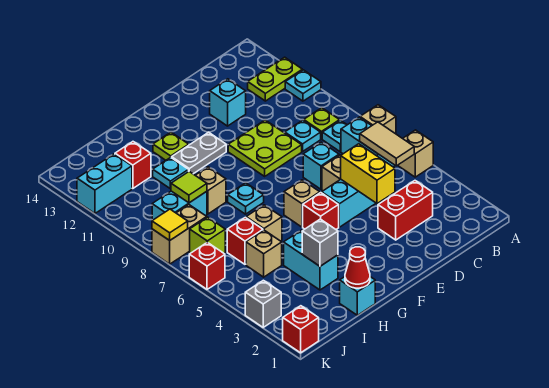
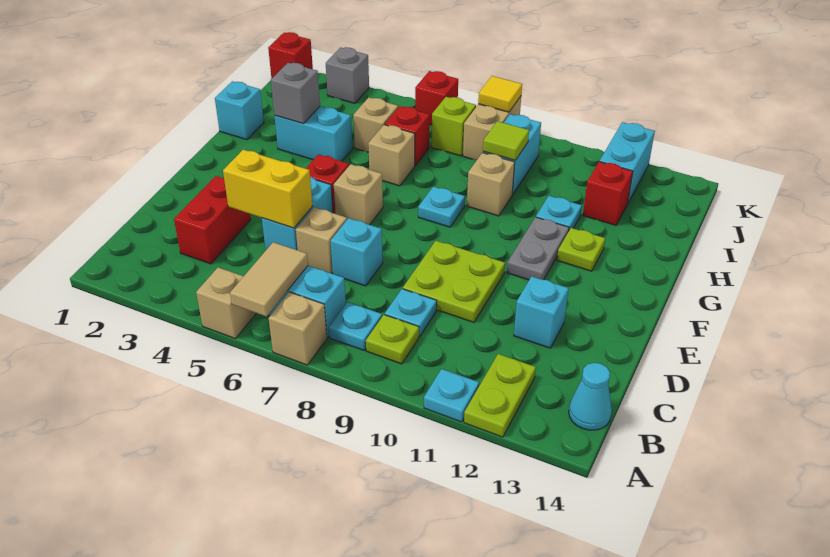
tan 1x2 tile [360,122,414,166] -> tan 1x2 tile turned to [230,242,308,317]
none -> cyan 1x1 cone [569,363,612,430]
red 1x1 cone [345,247,370,288] -> none

